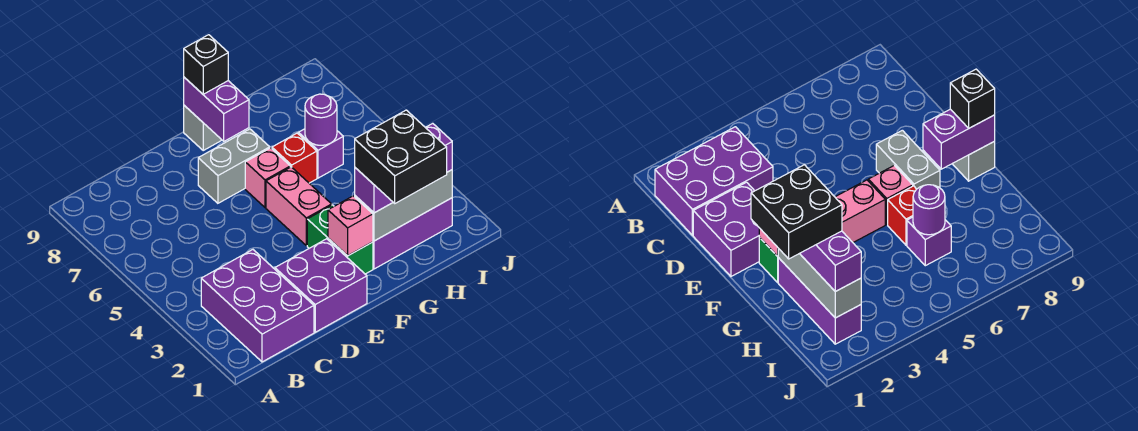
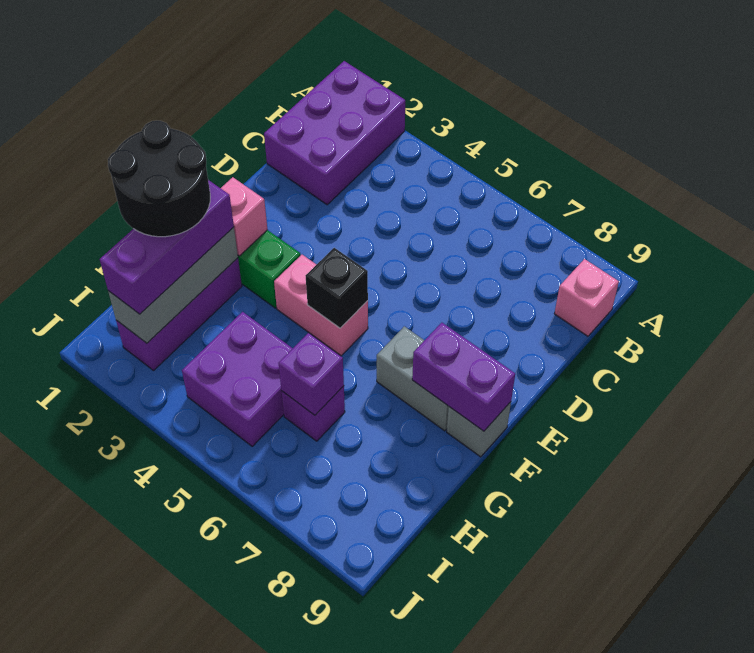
purple 2x3 brick [201,250,314,362] -> purple 2x3 brick turned to [264,61,405,205]
purple 2x2 brick [275,239,367,332] -> purple 2x2 brick moved to [182,312,293,446]
grey 1x2 brick [198,129,270,203] -> grey 1x2 brick turned to [377,326,449,431]
pink 1x1 brick [245,148,290,208] -> pink 1x1 brick moved to [554,259,619,336]
black 1x1 brick [184,35,228,94] -> black 1x1 brick moved to [306,248,368,328]
black 2x2 brick [355,110,447,203] -> black 2x2 round brick [108,121,210,237]
red 1x1 brick [272,133,317,183] -> none
purple 1x1 round brick [305,94,337,145] -> purple 1x1 brick [279,333,344,415]

